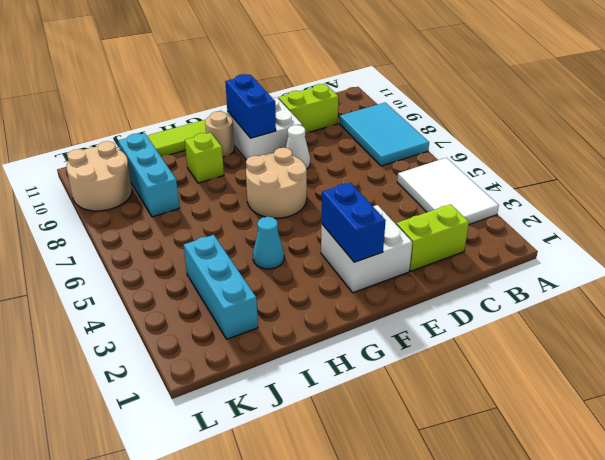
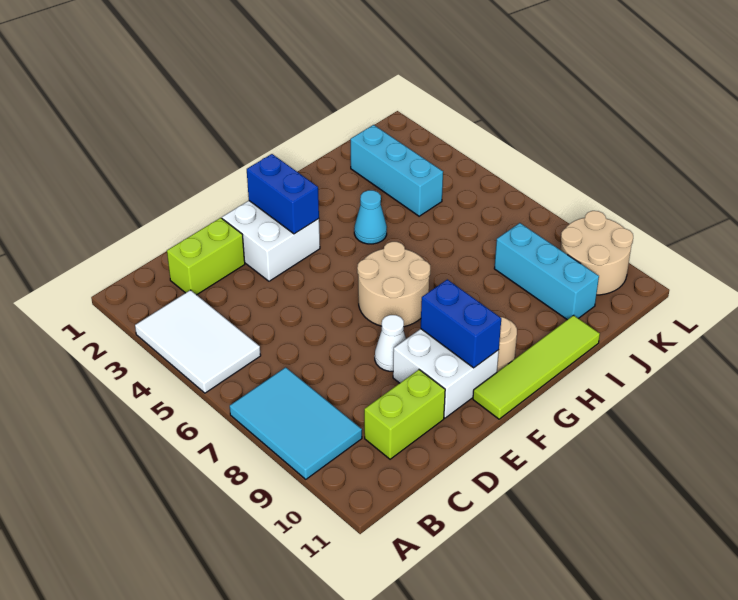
lime 1x1 brick [185,133,224,183] -> none

